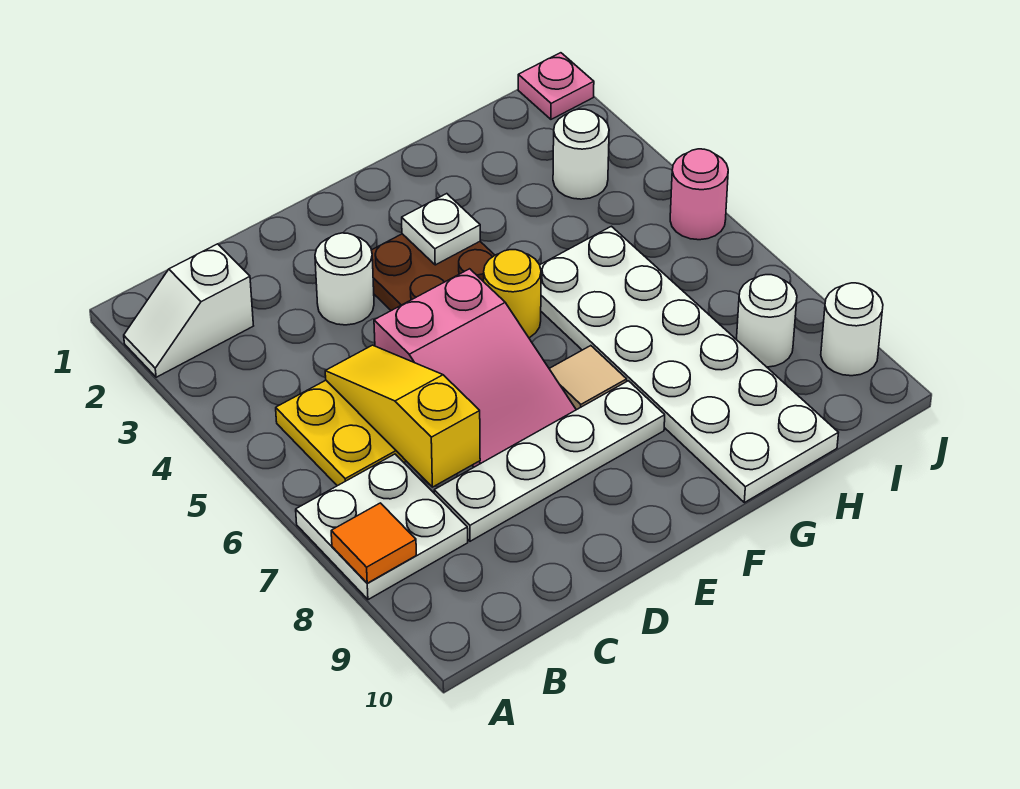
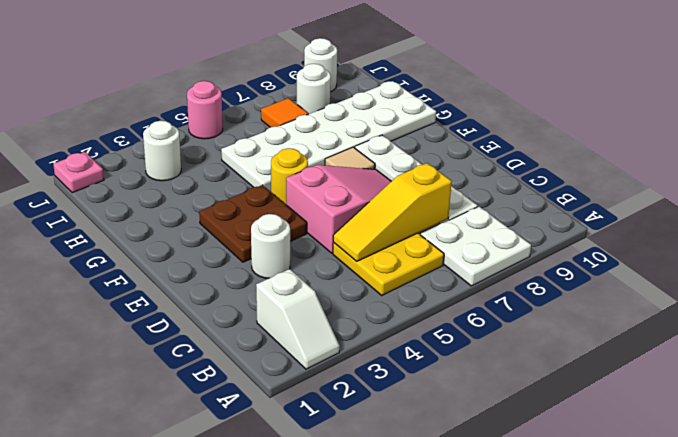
orange 1x1 tile [331,503,416,583] -> orange 1x1 tile moved to [261,98,308,127]
white 1x1 plate [402,194,480,265] -> none

